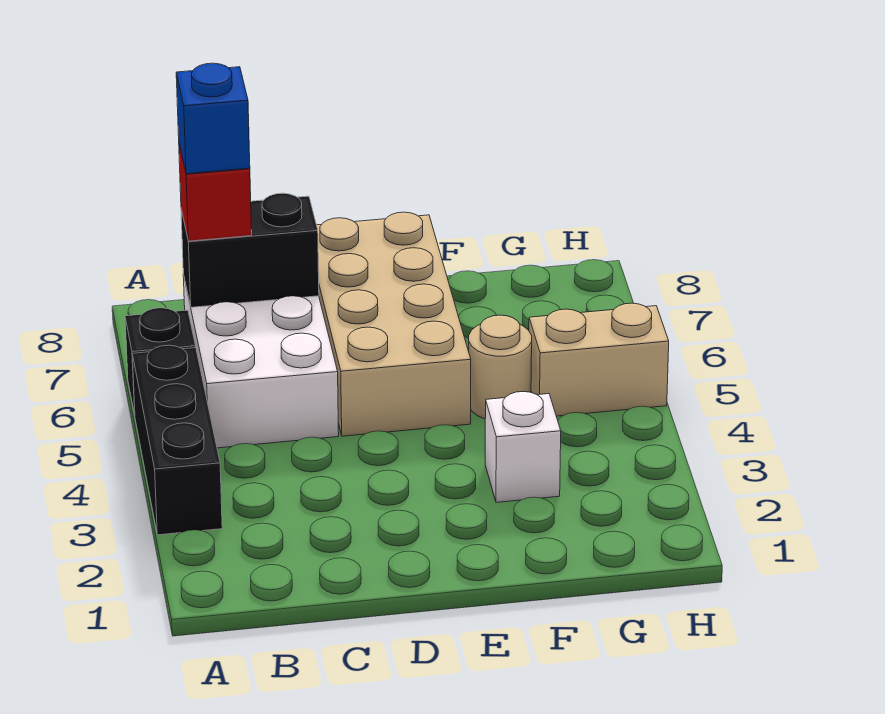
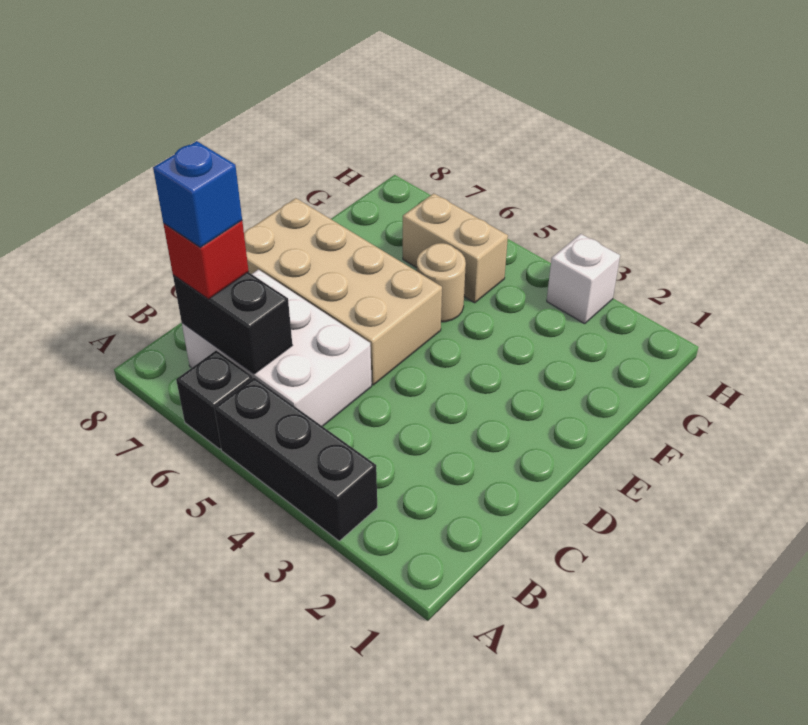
black 1x2 brick [181,193,319,307] -> black 1x2 brick turned to [173,272,292,374]
white 1x1 brick [485,392,561,502] -> white 1x1 brick moved to [547,234,620,324]
tan 1x2 brick [529,303,669,416] -> tan 1x2 brick turned to [403,193,508,303]

